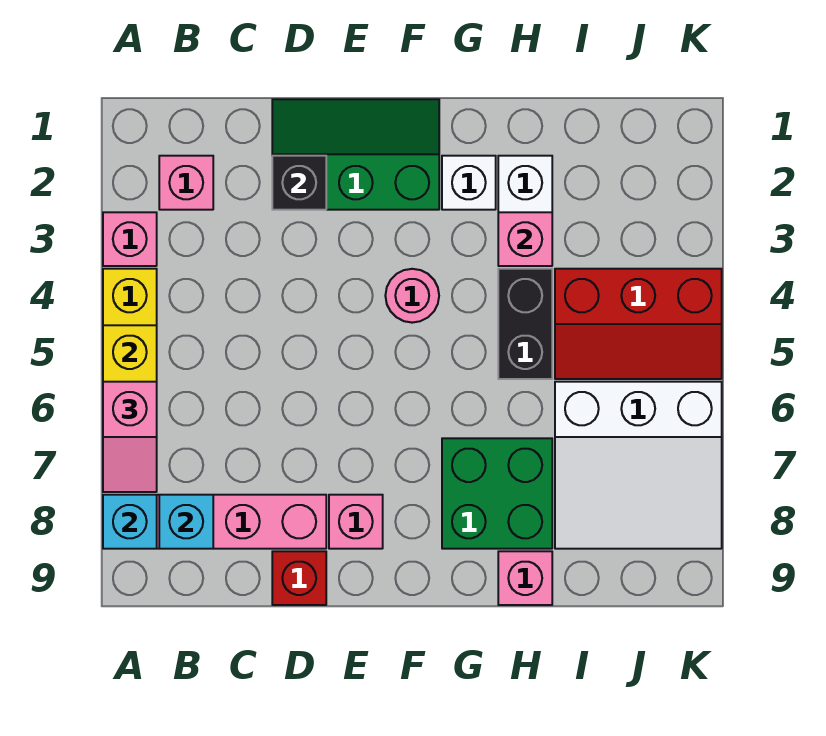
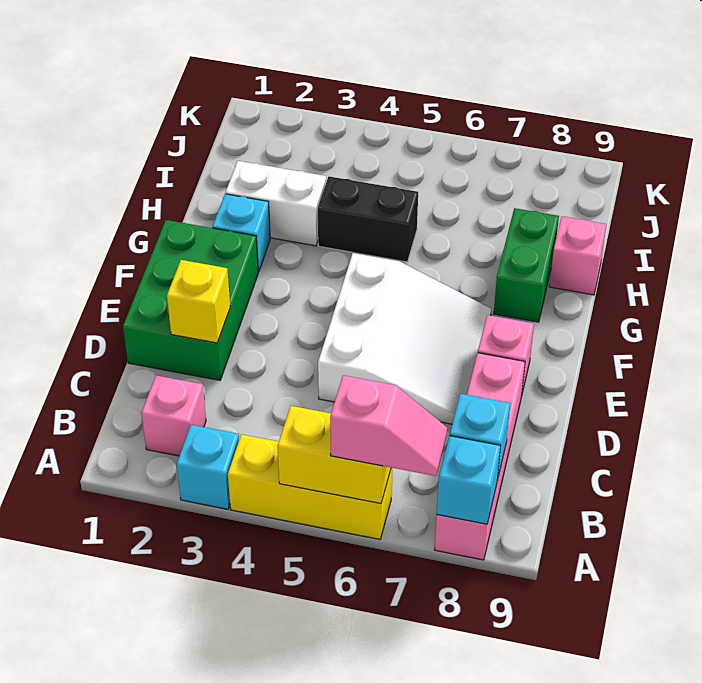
pink 1x1 brick [103,212,157,266] -> cyan 1x1 brick [177,425,239,509]
green 2x3 slope [272,99,439,210] -> green 2x3 brick [123,220,258,380]
black 1x1 brick [272,156,326,210] -> yellow 1x1 brick [167,260,230,343]
red 1x1 brick [272,551,326,605] -> none
pink 1x1 round brick [385,269,439,323] -> none
white 1x1 brick [442,156,496,210] -> cyan 1x1 brick [213,194,270,272]
green 2x2 brick [442,438,552,549] -> green 1x2 brick [494,208,559,322]
pink 1x1 brick [498,212,552,266] -> none
red 2x3 slope [555,269,722,379] -> none
white 3x3 slope [555,382,722,549] -> white 3x3 slope moved to [318,253,491,424]

